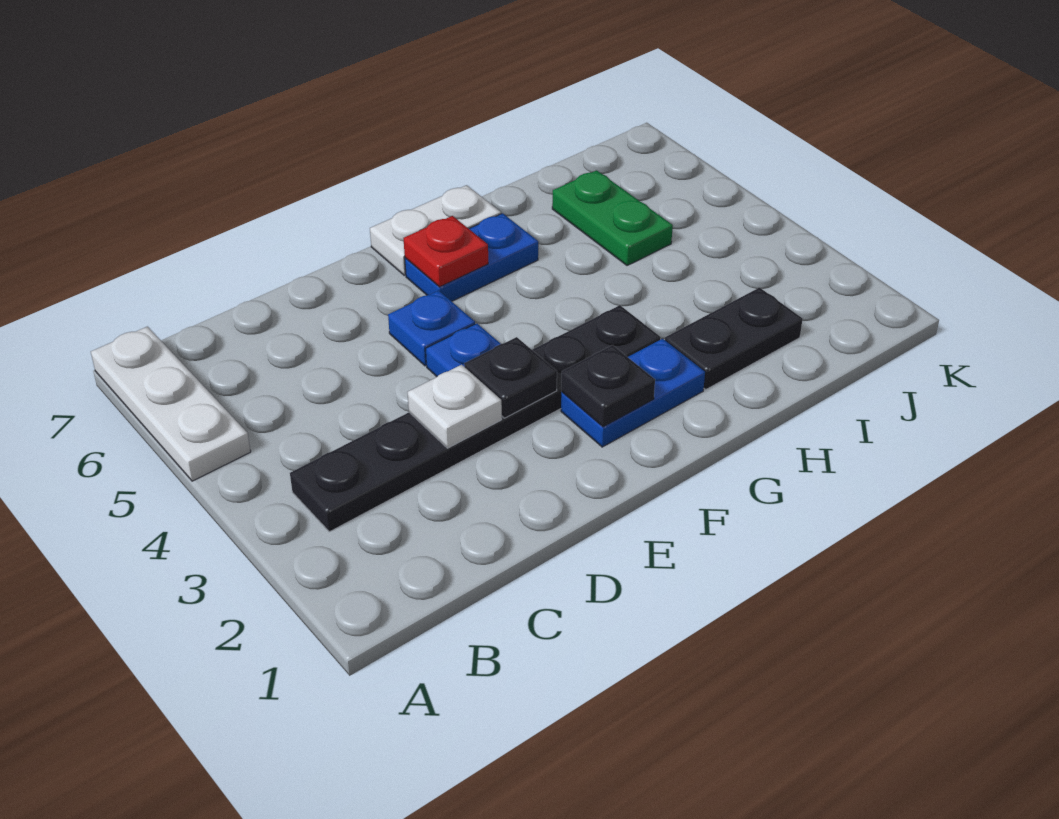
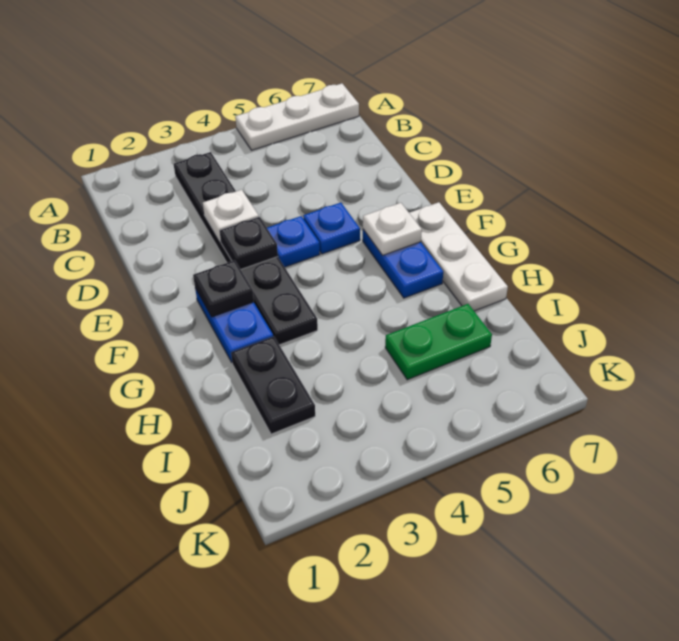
red 1x1 plate [403,216,488,287] -> white 1x1 plate [363,203,422,255]
white 1x2 plate [370,185,501,275] -> white 1x3 plate [409,202,508,311]

